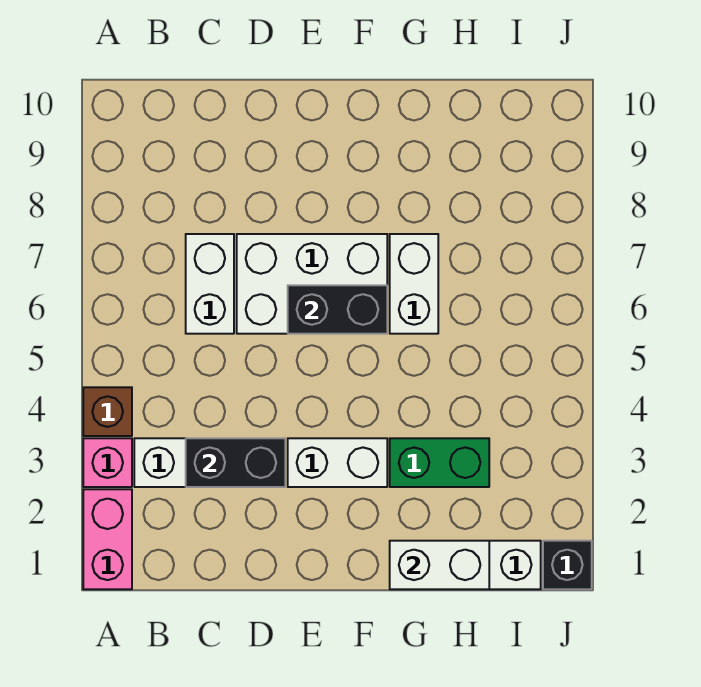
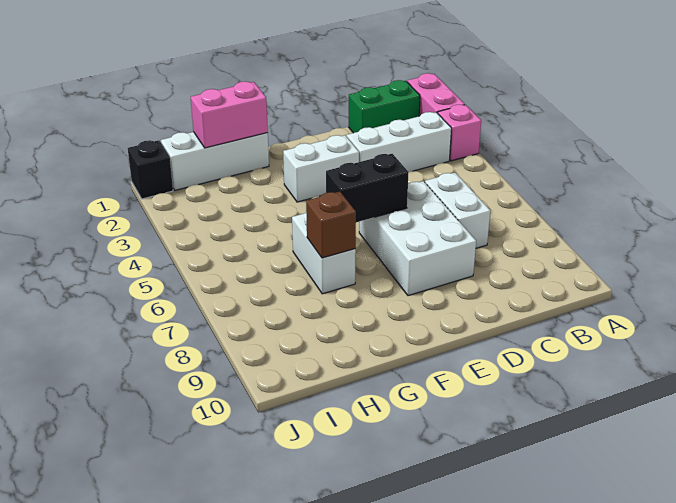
brown 1x1 brick [83,387,132,436] -> brown 1x1 brick moved to [306,192,356,258]
black 1x2 brick [186,438,285,487] -> none
white 2x3 brick [237,234,387,334] -> white 2x3 brick turned to [359,181,476,296]
white 1x2 brick [390,541,489,589] -> pink 1x2 brick [191,81,268,148]
green 1x2 brick [390,438,489,487] -> green 1x2 brick moved to [349,80,420,133]

